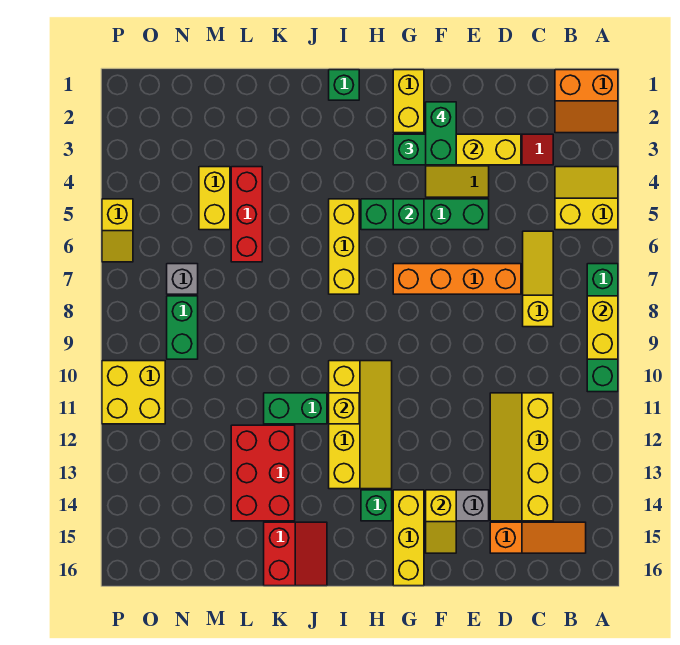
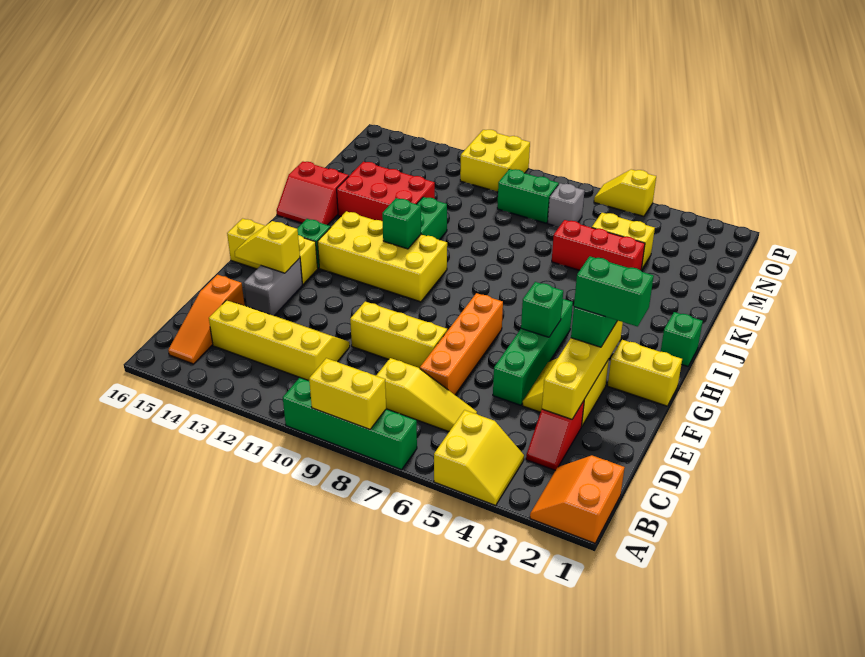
yellow 2x4 slope [329,361,392,489] -> yellow 2x4 brick [318,211,447,302]
yellow 1x3 brick [329,199,359,294] -> yellow 1x3 brick moved to [350,302,447,368]
yellow 1x1 brick [329,393,359,424] -> green 1x1 brick [382,198,421,249]

